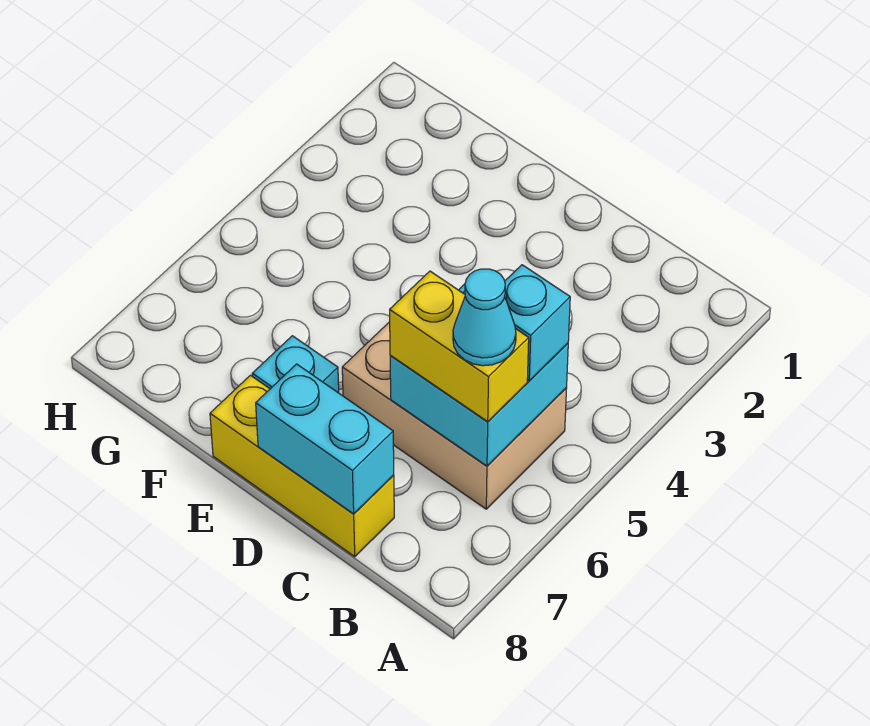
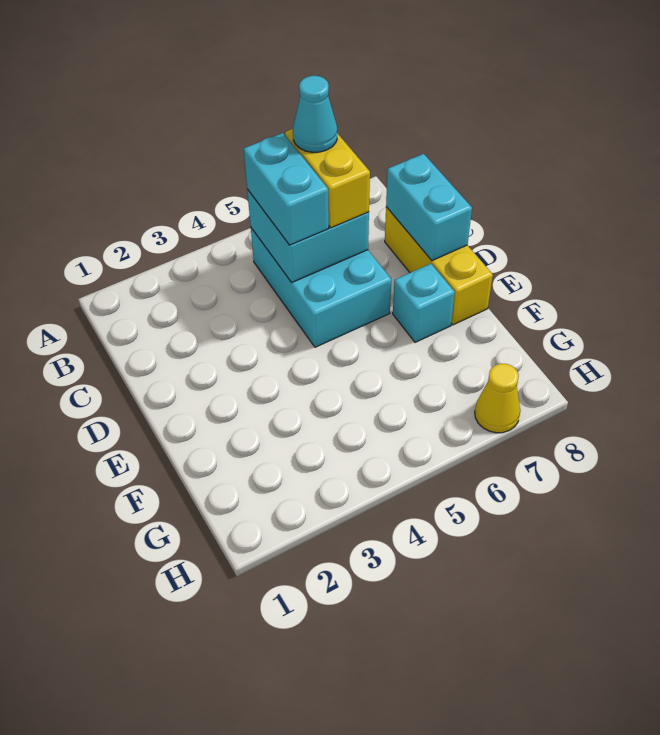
tan 2x3 brick [342,322,567,509] -> cyan 2x3 brick [251,228,391,347]
cyan 1x1 brick [505,265,570,381] -> cyan 1x2 brick [244,133,329,245]
none -> yellow 1x1 cone [475,364,520,433]

